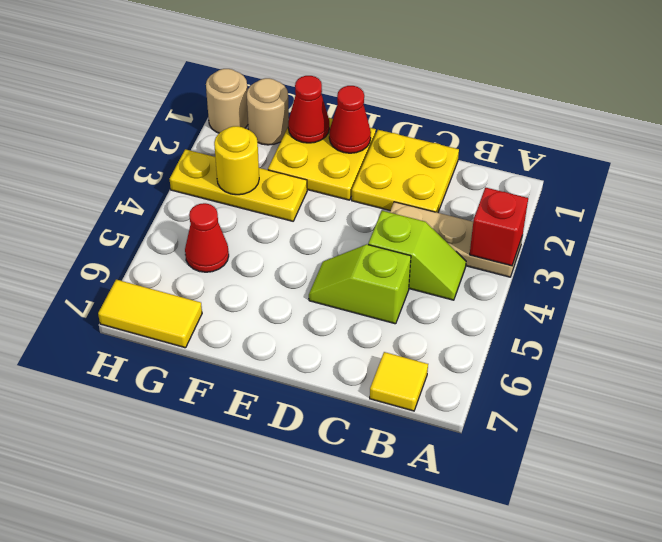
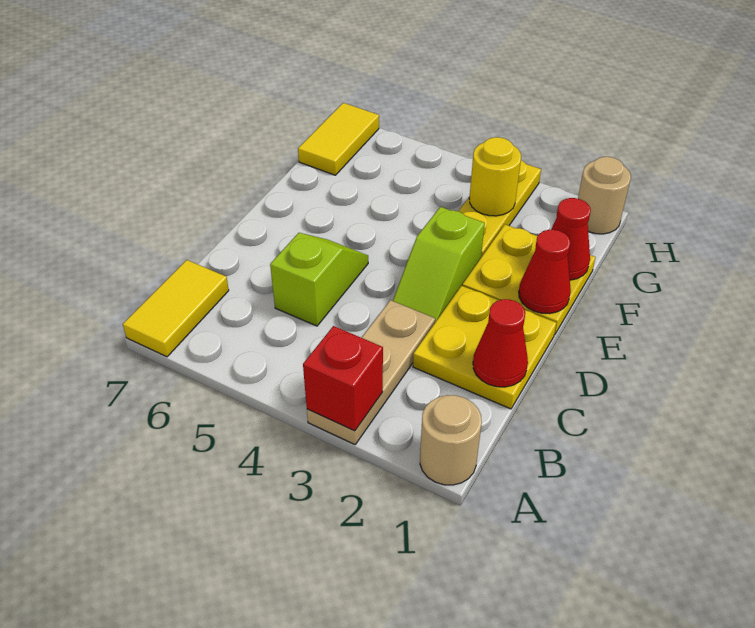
lime 1x2 slope [368,211,466,300] -> lime 1x2 slope moved to [393,207,485,322]
yellow 1x1 tile [370,352,428,411] -> yellow 1x2 tile [123,260,229,357]
tan 1x1 round brick [247,78,289,145] -> tan 1x1 round brick moved to [420,395,482,485]
red 1x1 cone [185,203,229,272] -> red 1x1 cone moved to [473,299,528,387]

